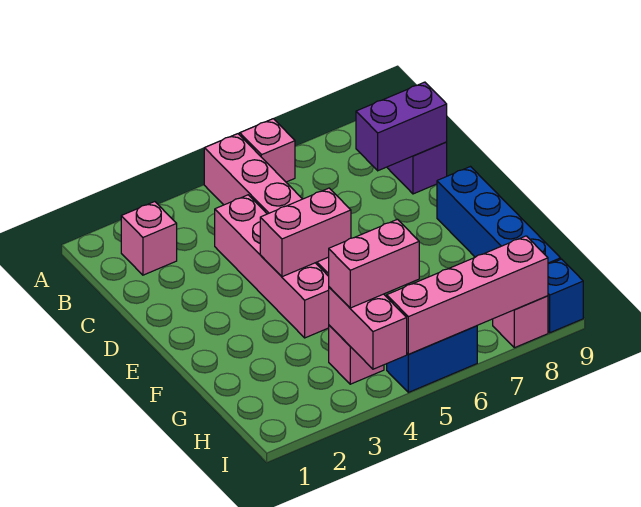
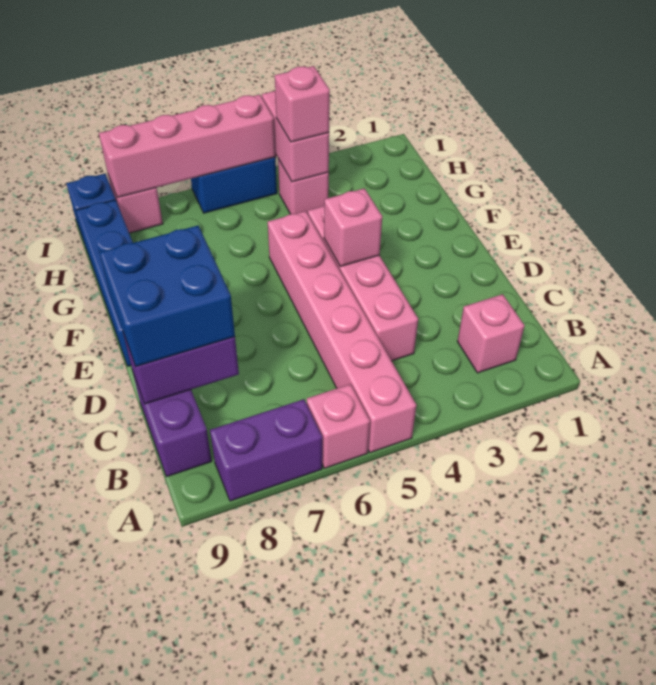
none -> purple 1x2 brick [210,399,322,501]
none -> blue 2x2 brick [99,226,235,366]
pink 1x2 brick [260,188,351,277] -> pink 1x1 brick [324,188,382,266]
pink 1x2 brick [329,219,419,308] -> pink 1x1 brick [275,66,330,142]

